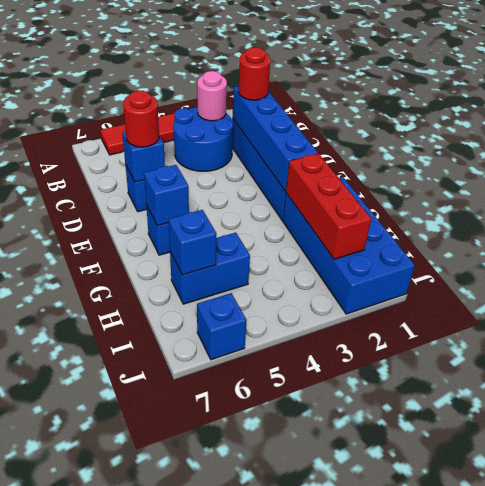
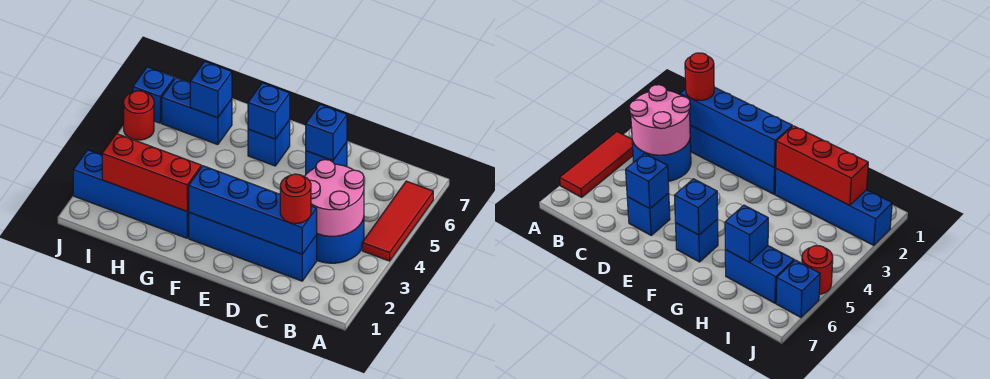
pink 1x1 round brick [197,71,227,121] -> pink 2x2 round brick [304,160,364,236]
red 1x1 round brick [123,91,159,147] -> red 1x1 round brick moved to [124,91,154,140]
blue 2x4 brick [283,177,415,314] -> blue 1x4 brick [73,150,189,238]
blue 1x2 brick [170,233,250,304] -> blue 1x2 brick turned to [162,78,232,145]

